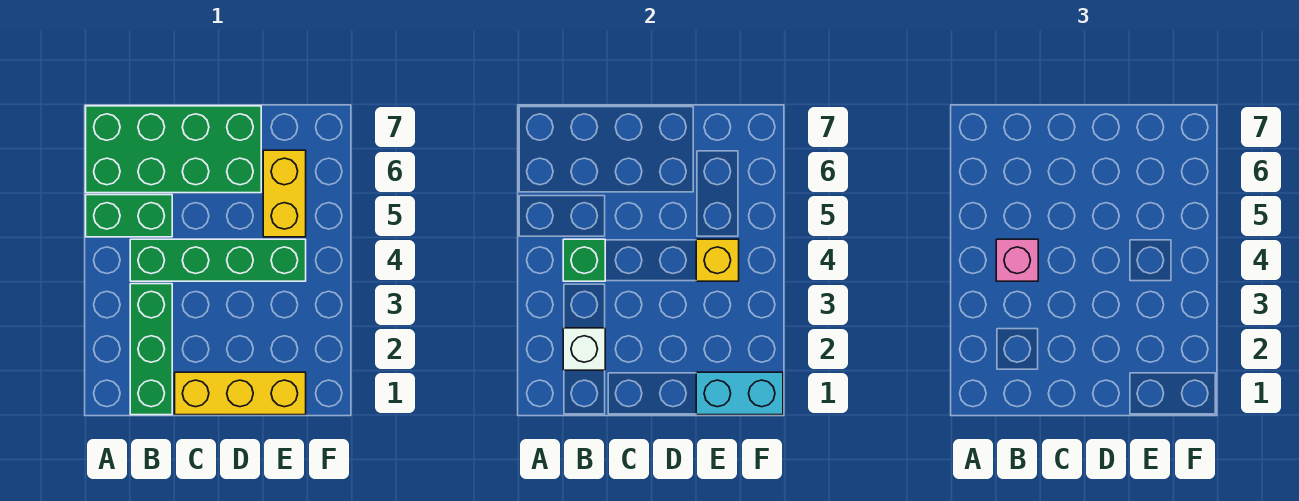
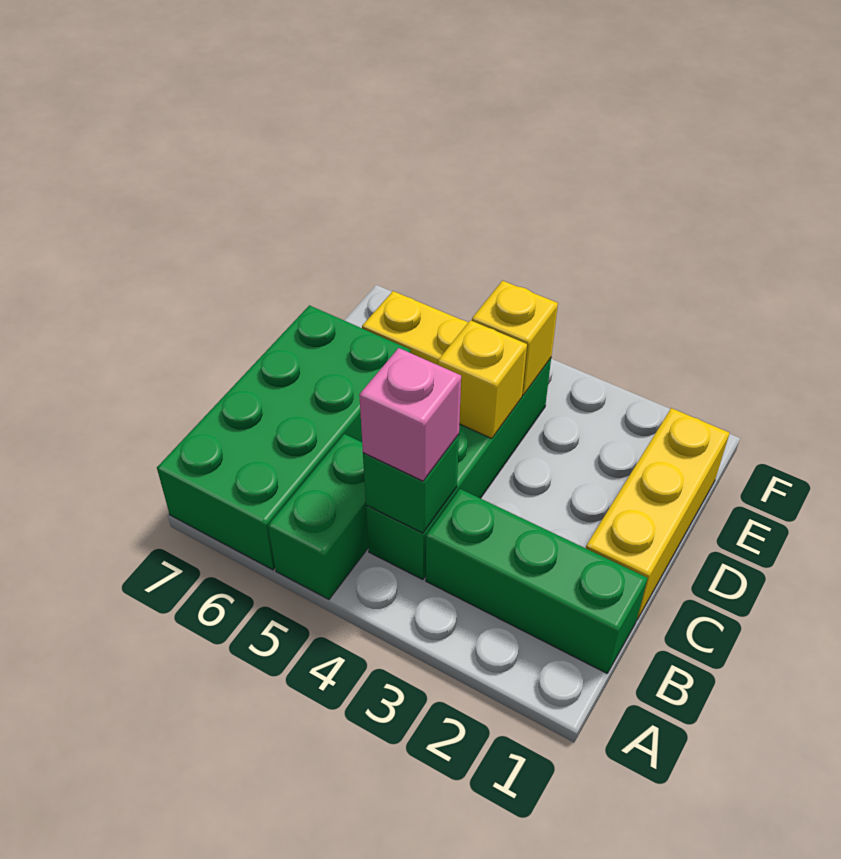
white 1x1 brick [563,328,605,370] -> none
none -> yellow 1x1 brick [438,320,527,439]
cyan 1x2 brick [696,372,783,415] -> none

